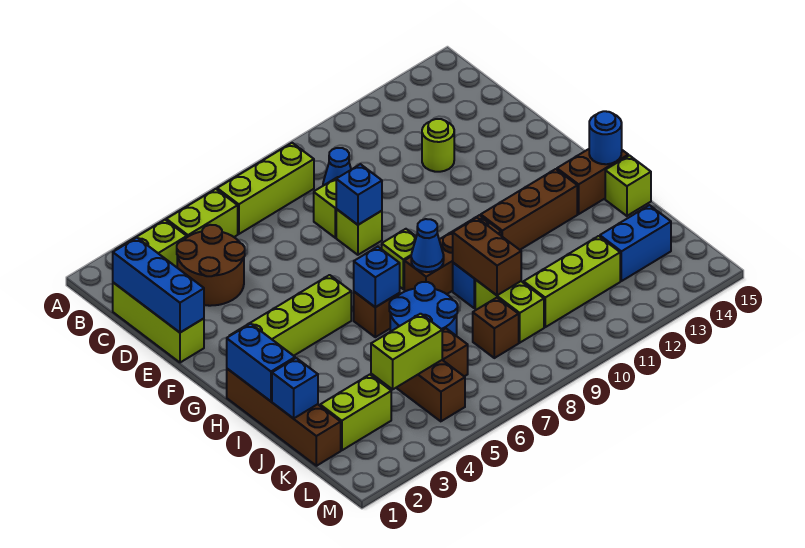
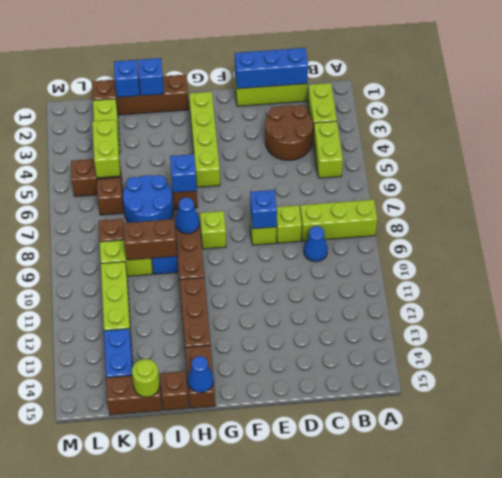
lime 1x3 brick [217,143,314,234] -> lime 1x3 brick turned to [300,200,377,241]
lime 1x1 round brick [422,119,454,172] -> lime 1x1 round brick moved to [132,359,160,397]
blue 1x2 brick [227,324,295,401] -> blue 1x1 brick [138,58,164,96]
blue 1x1 round brick [589,111,622,164] -> blue 1x1 cone [188,356,214,393]
lime 1x1 brick [605,155,651,216] -> brown 1x1 brick [160,371,189,410]
none -> brown 1x2 brick [106,376,162,415]

